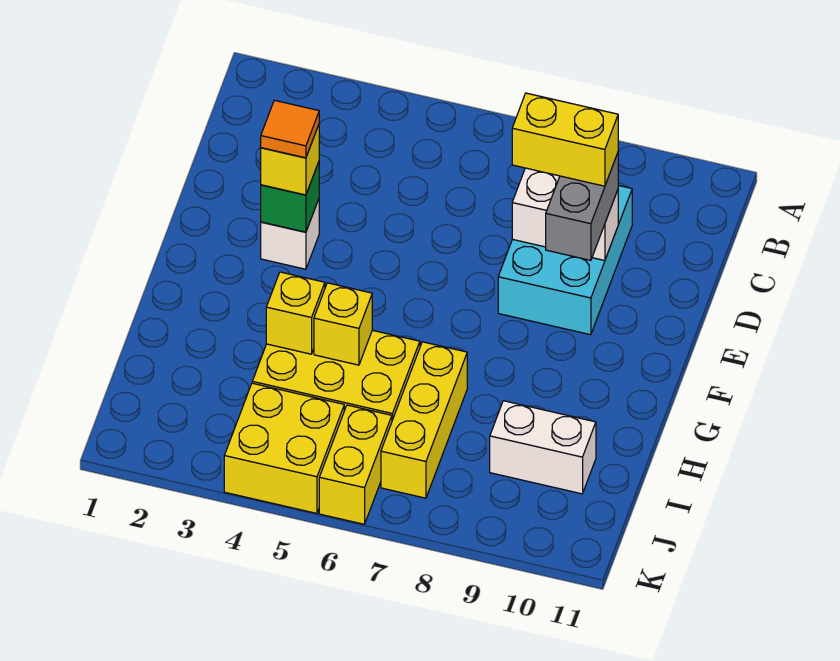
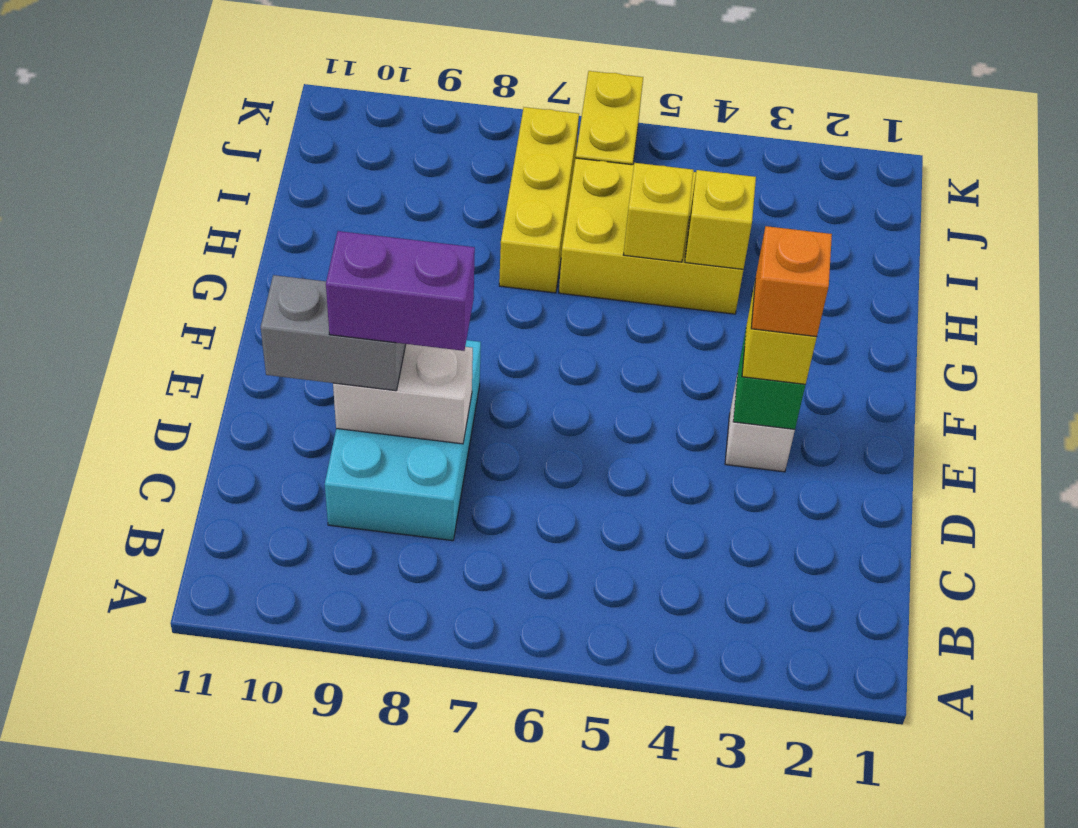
yellow 1x2 brick [512,93,618,186] -> purple 1x2 brick [326,231,475,351]
grey 1x2 brick [546,153,618,260] -> grey 1x2 brick turned to [261,275,406,391]
orange 1x1 tile [261,100,319,158] -> orange 1x1 brick [751,226,832,337]
white 1x2 brick [490,401,596,494] -> none
yellow 2x2 brick [224,383,344,513] -> none

